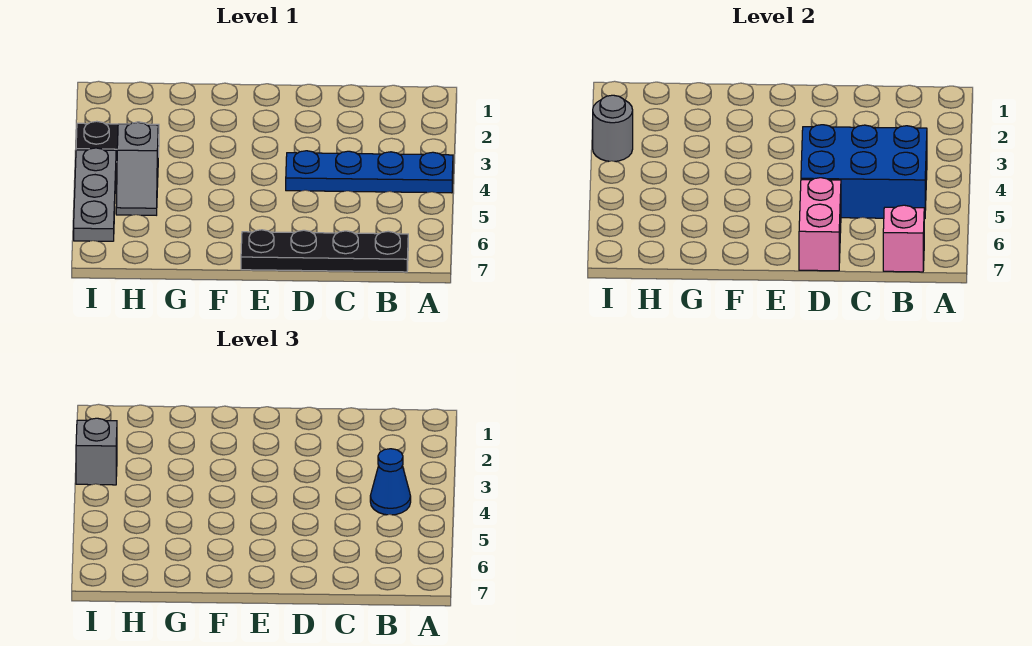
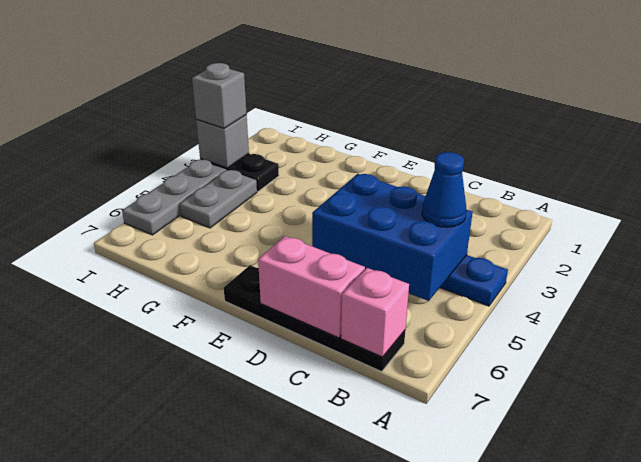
pink 1x2 brick [799,178,841,271] -> pink 1x2 brick turned to [258,236,365,338]
grey 1x2 slope [116,122,158,215] -> grey 1x2 plate [180,170,257,228]
grey 1x1 round brick [593,95,633,161] -> grey 1x1 brick [196,115,249,168]

